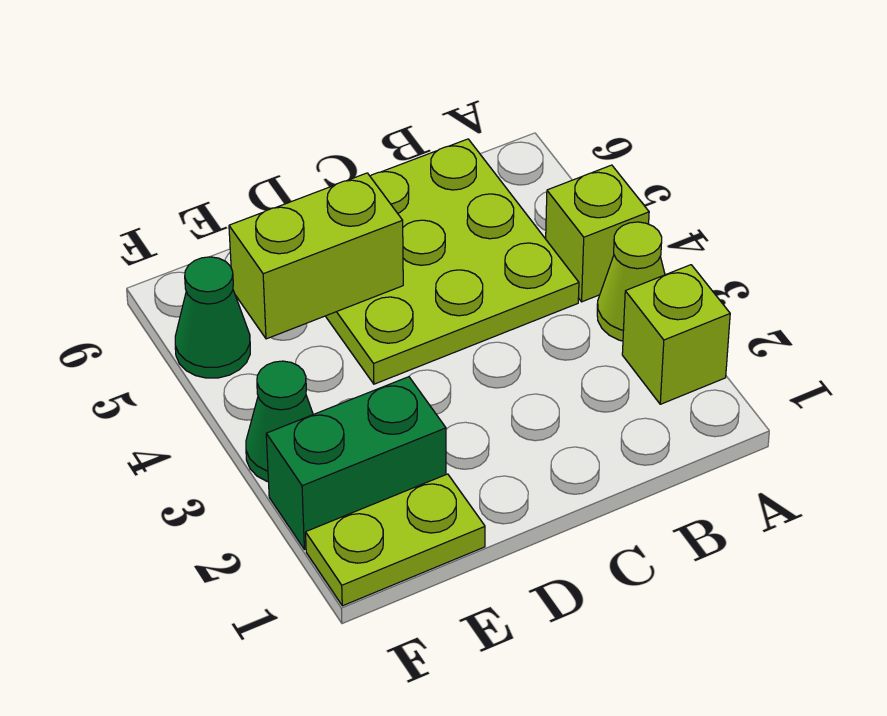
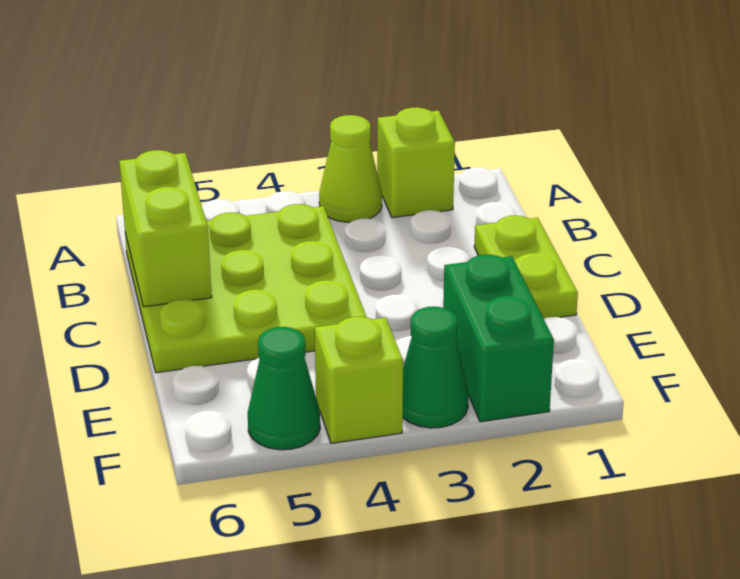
lime 1x1 brick [546,165,649,302] -> lime 1x1 brick moved to [315,317,403,443]
lime 1x2 brick [229,173,403,339] -> lime 1x2 brick moved to [119,150,212,307]
lime 1x2 plate [306,474,485,606] -> lime 1x2 plate moved to [474,216,578,319]

